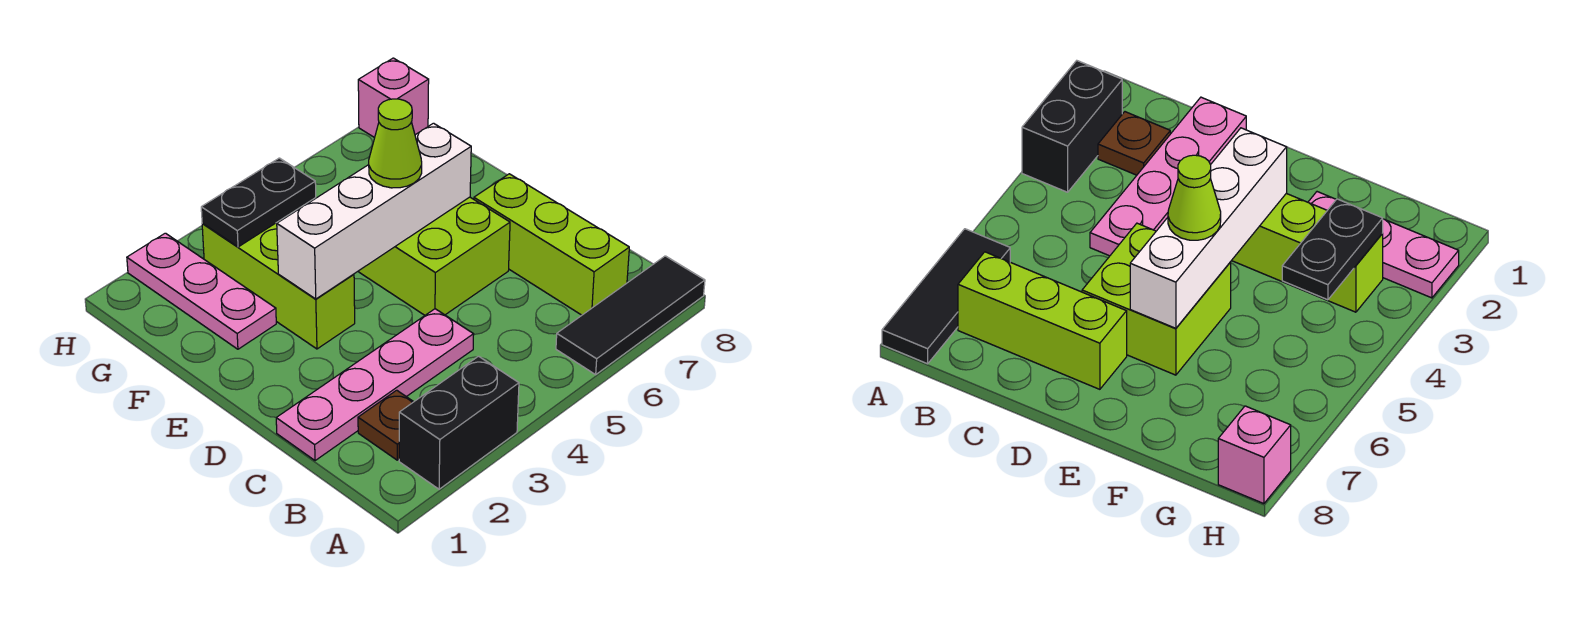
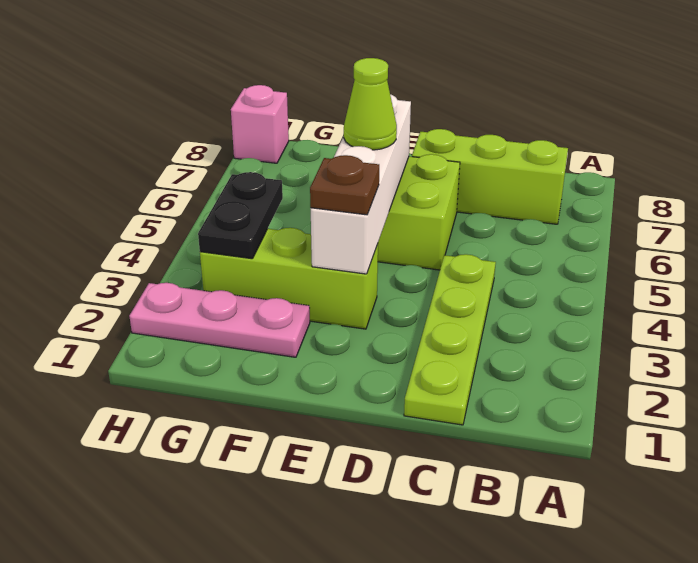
black 1x2 brick [399,356,519,489] -> none
black 1x3 tile [556,256,705,375] -> none
brown 1x1 plate [358,390,413,460] -> brown 1x1 plate moved to [310,155,379,215]
pink 1x4 plate [276,309,474,461] -> lime 1x4 plate [404,254,496,425]

